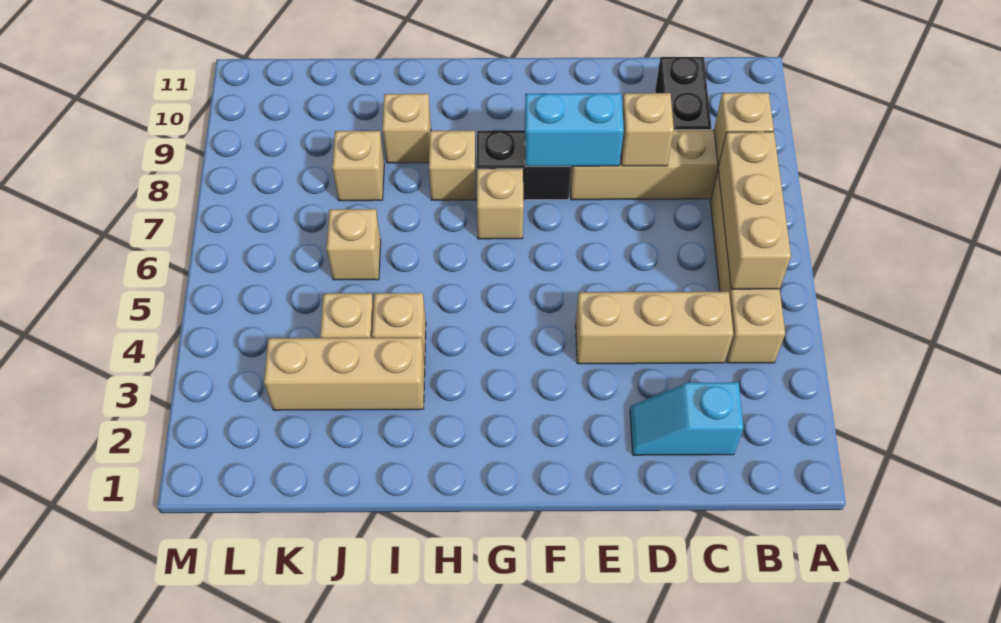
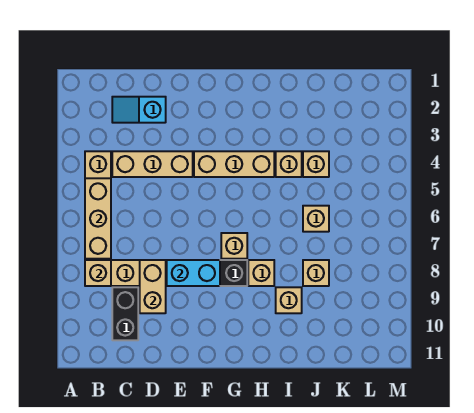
cyan 1x2 slope [630,382,744,455] -> cyan 1x2 slope turned to [112,97,166,123]
tan 1x1 brick [621,93,674,166] -> tan 1x2 brick [140,260,166,313]
tan 1x3 brick [264,338,425,410] -> tan 1x3 brick moved to [194,151,274,177]

